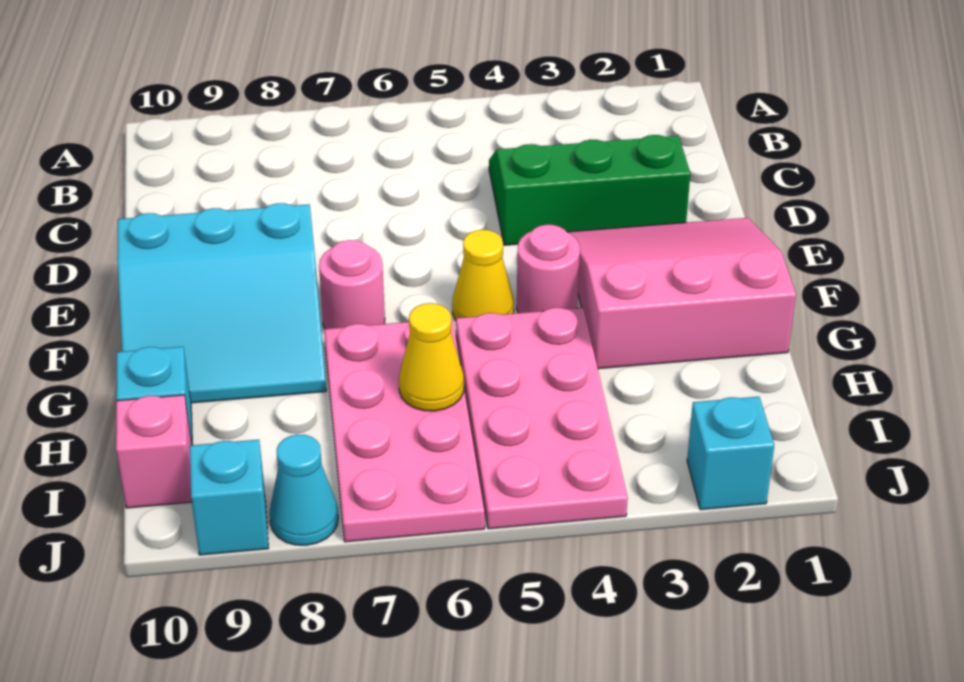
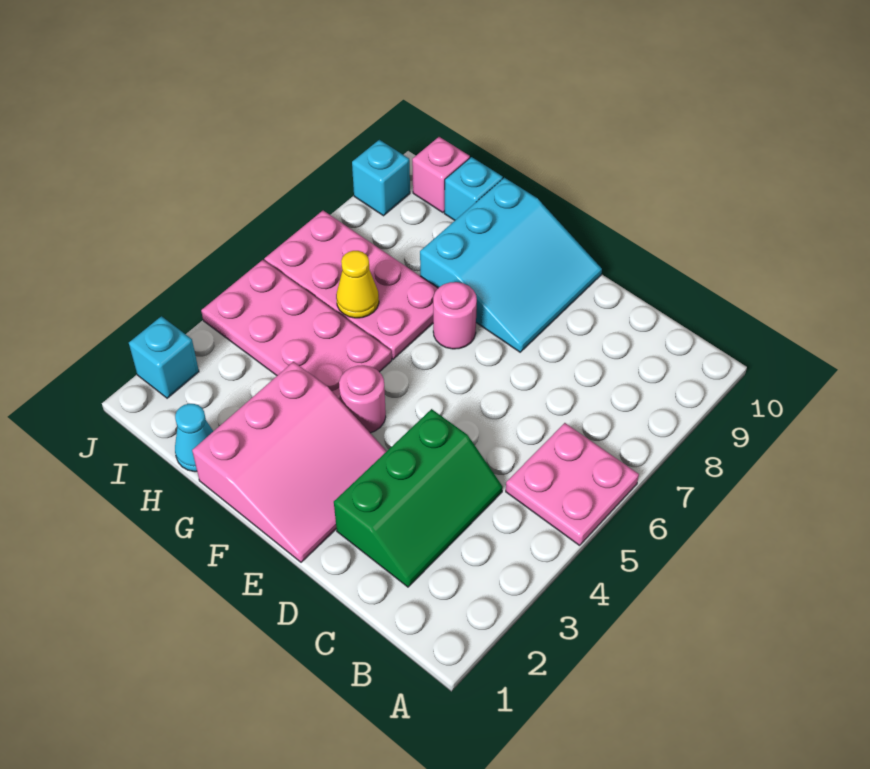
none -> pink 2x2 plate [506,423,639,545]
cyan 3x3 slope [117,203,326,403] -> cyan 3x3 slope turned to [420,178,602,352]
yellow 1x1 cone [452,230,514,321] -> none
cyan 1x1 cone [269,434,338,545] -> cyan 1x1 cone moved to [175,404,213,472]

